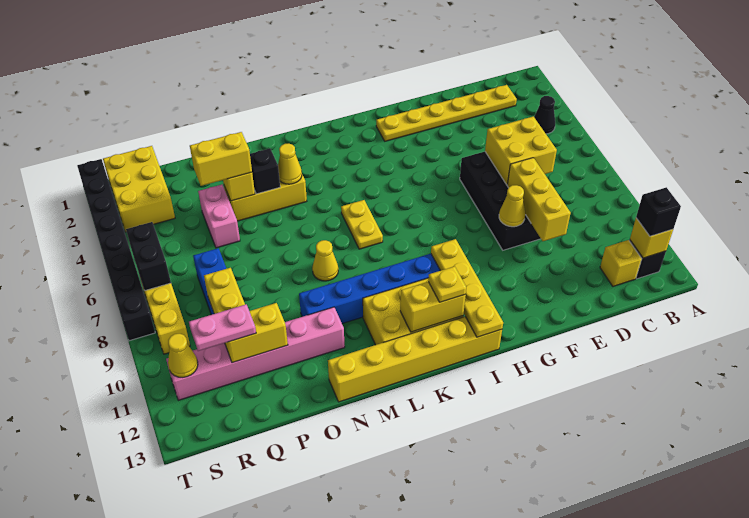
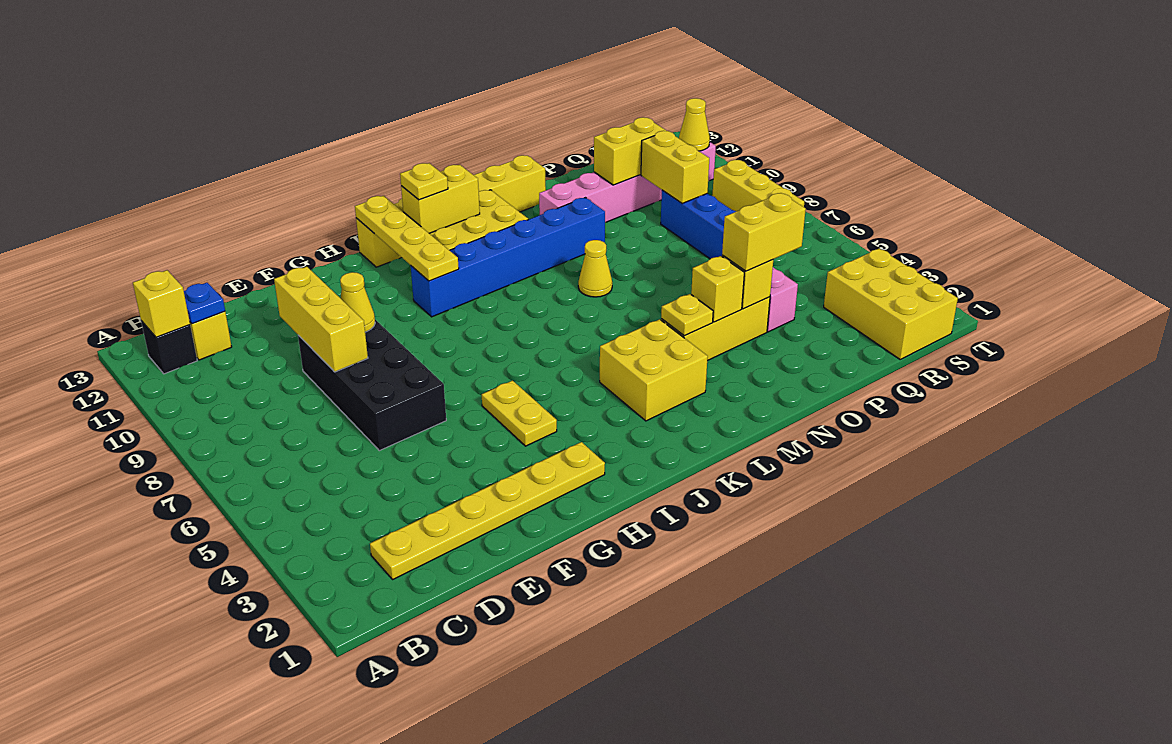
black 1x1 cone [534,96,555,134] -> none
black 1x1 brick [636,187,681,236] -> none
none -> blue 1x1 plate [184,283,225,324]
yellow 2x2 brick [485,117,557,185] -> yellow 2x2 brick moved to [600,319,708,421]
yellow 1x2 plate [341,200,383,249] -> yellow 1x2 plate moved to [482,381,557,446]
yellow 1x1 cone [278,144,302,184] -> yellow 1x1 plate [661,294,713,336]
black 1x1 brick [250,149,280,194] -> yellow 1x1 brick [691,256,744,322]
pink 1x2 plate [189,304,256,351] -> none
black 1x2 brick [126,222,171,291] -> none
black 1x8 brick [77,159,155,341] -> none

